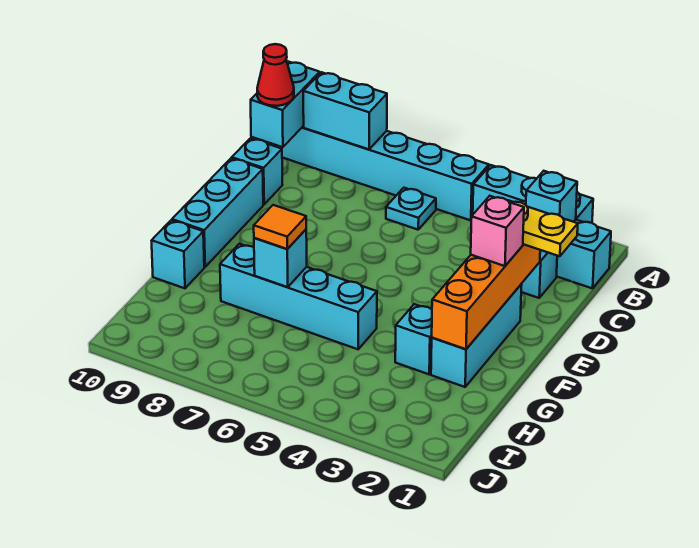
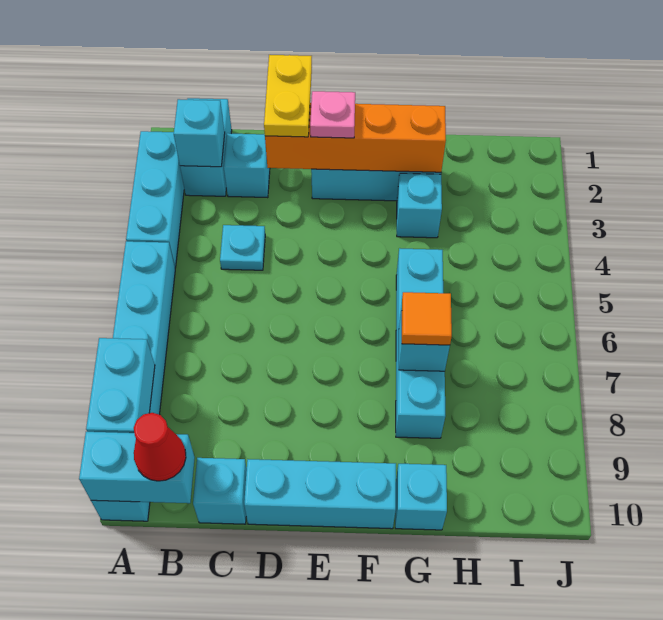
cyan 1x1 plate [386,188,436,230] -> cyan 1x1 plate moved to [220,225,265,270]
pink 1x1 brick [471,196,524,266] -> pink 1x1 plate [310,91,355,138]

